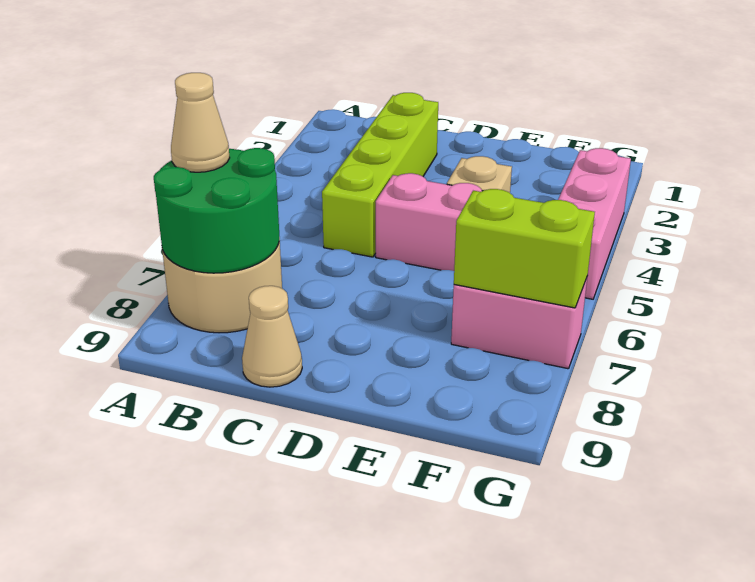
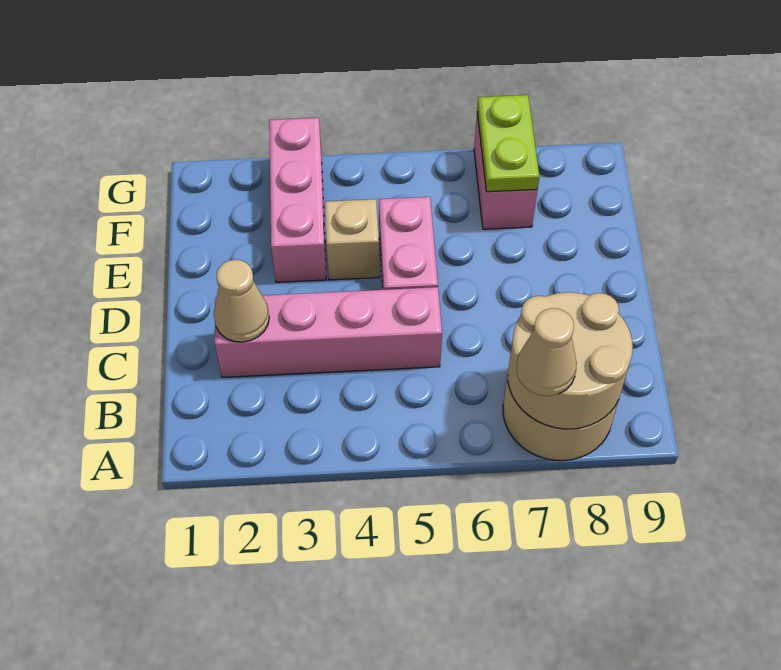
green 2x2 round brick [154,148,279,273] -> tan 2x2 round brick [508,292,633,429]
lime 1x4 brick [322,93,438,257] -> pink 1x4 brick [215,287,442,377]
tan 1x1 cone [242,286,302,387] -> tan 1x1 cone moved to [214,260,269,342]
lime 1x2 brick [454,189,595,308] -> lime 1x2 plate [477,95,539,192]
pink 1x3 brick [558,148,631,299] -> pink 1x3 brick turned to [269,118,326,282]

